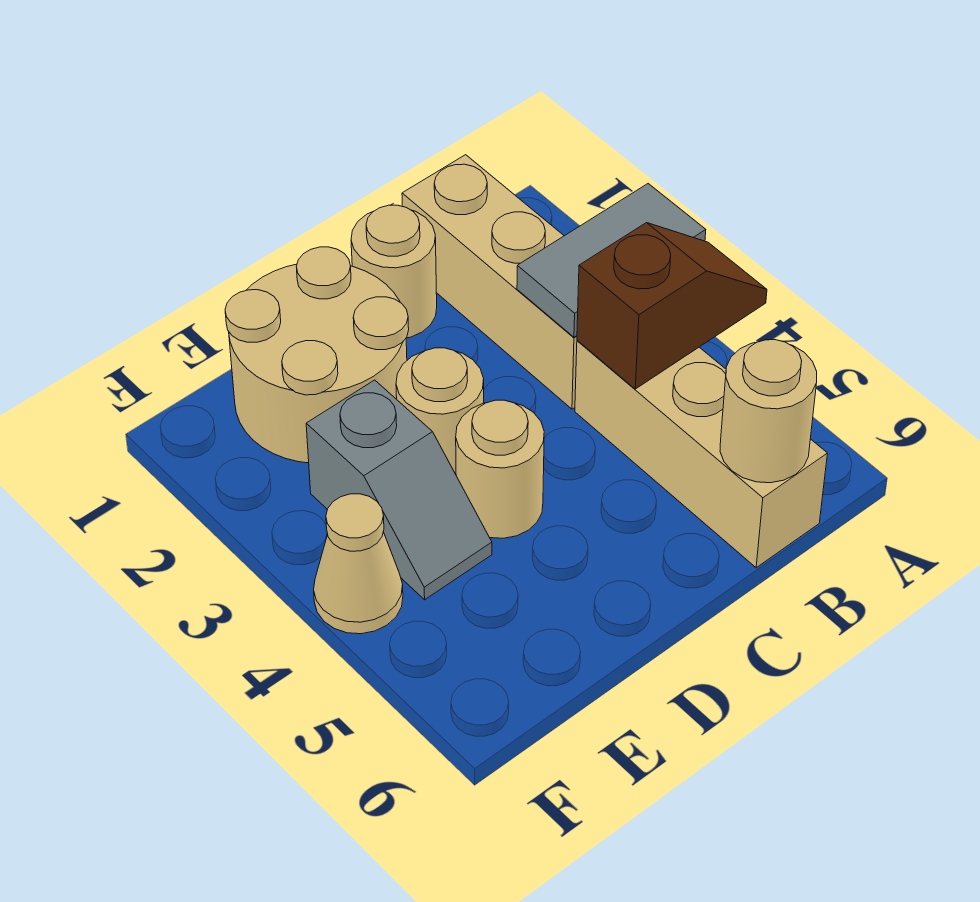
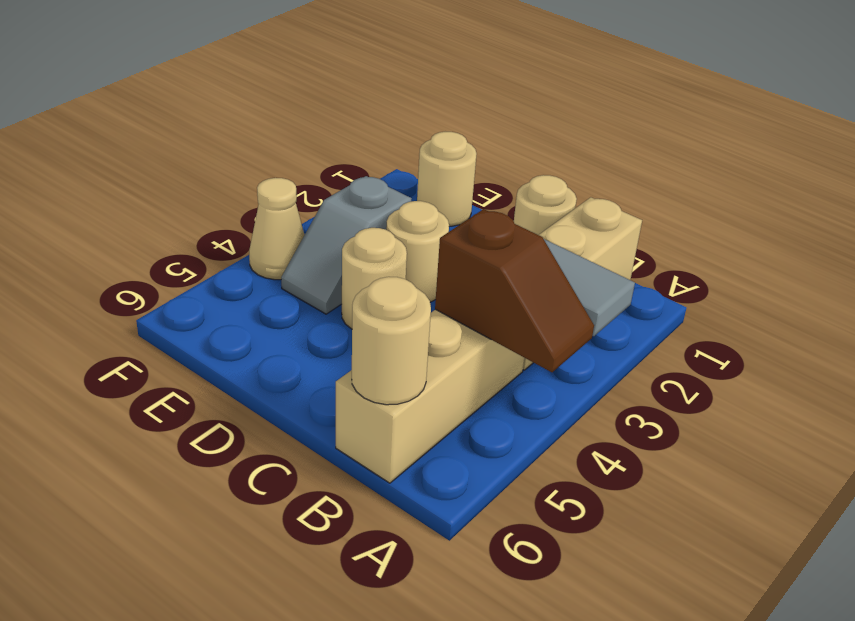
tan 2x2 round brick [225,247,409,463] -> tan 1x1 round brick [417,132,477,226]

